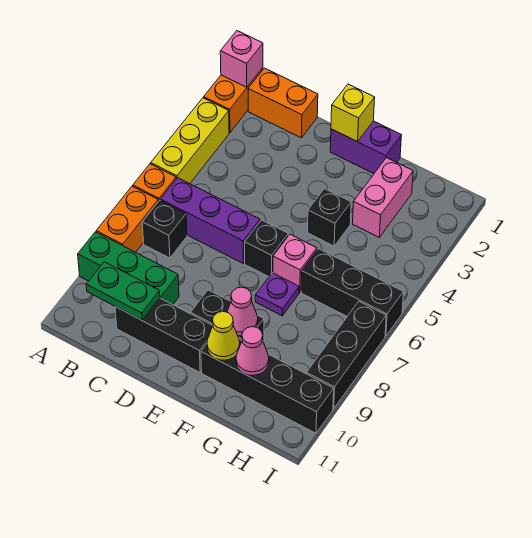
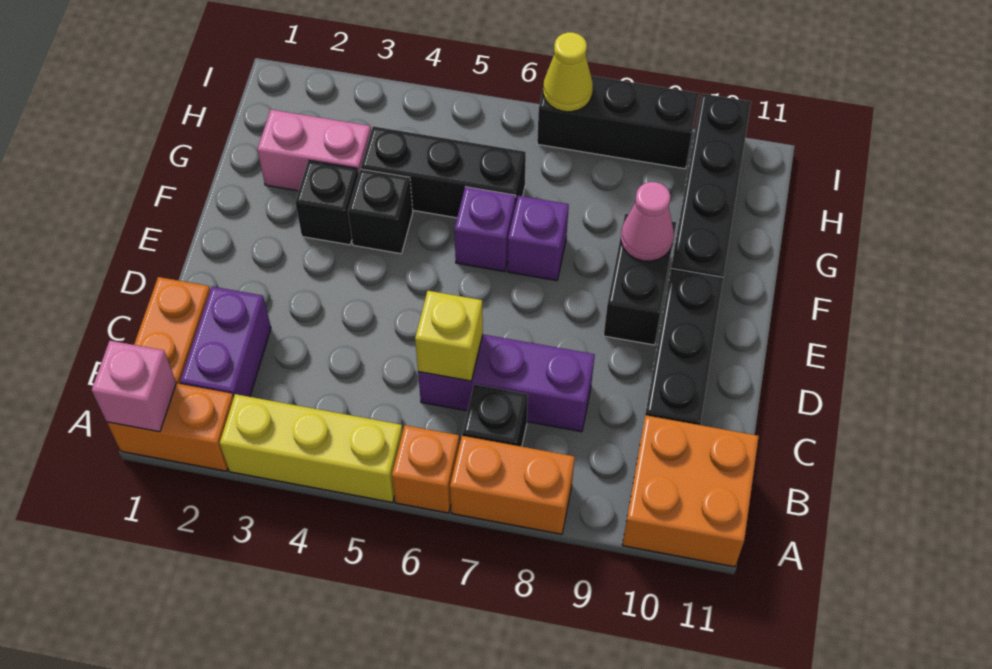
green 1x3 brick [78,232,179,305] -> none
none -> orange 2x2 brick [622,415,759,567]
purple 1x3 brick [160,178,260,263] -> purple 1x3 brick turned to [418,334,595,432]
green 1x2 plate [86,262,160,320] -> none
purple 1x2 brick [330,121,401,174] -> purple 1x2 brick moved to [180,287,271,398]
yellow 1x1 brick [331,84,375,142] -> yellow 1x1 brick moved to [415,291,483,381]
black 1x1 brick [245,220,288,277] -> black 1x1 brick moved to [295,160,358,245]
pink 1x1 brick [273,234,317,292] -> purple 1x1 brick [454,187,516,272]
purple 1x1 plate [255,273,299,316] -> purple 1x1 brick [508,196,569,281]
yellow 1x1 cone [207,311,240,360] -> yellow 1x1 cone moved to [543,32,593,112]
black 1x3 brick [301,249,403,336] -> black 1x3 brick turned to [361,126,526,218]
pink 1x1 cone [236,327,269,376] -> none

